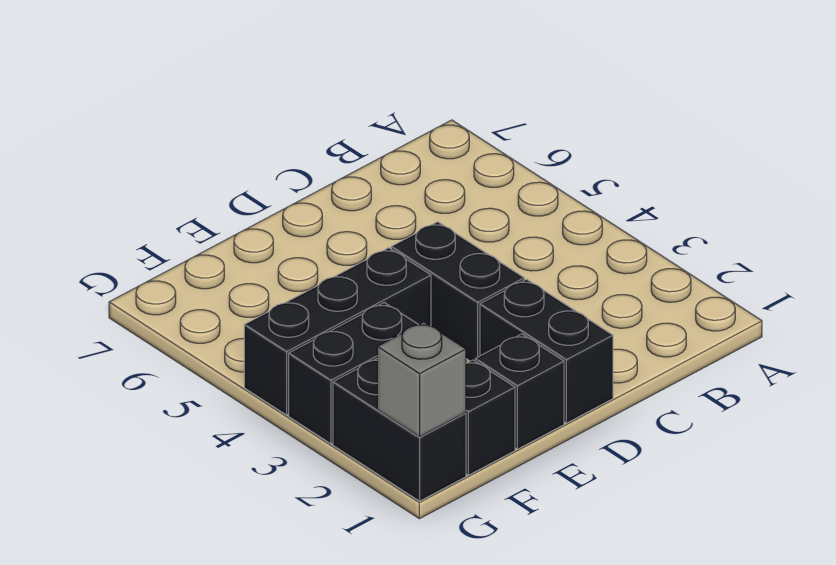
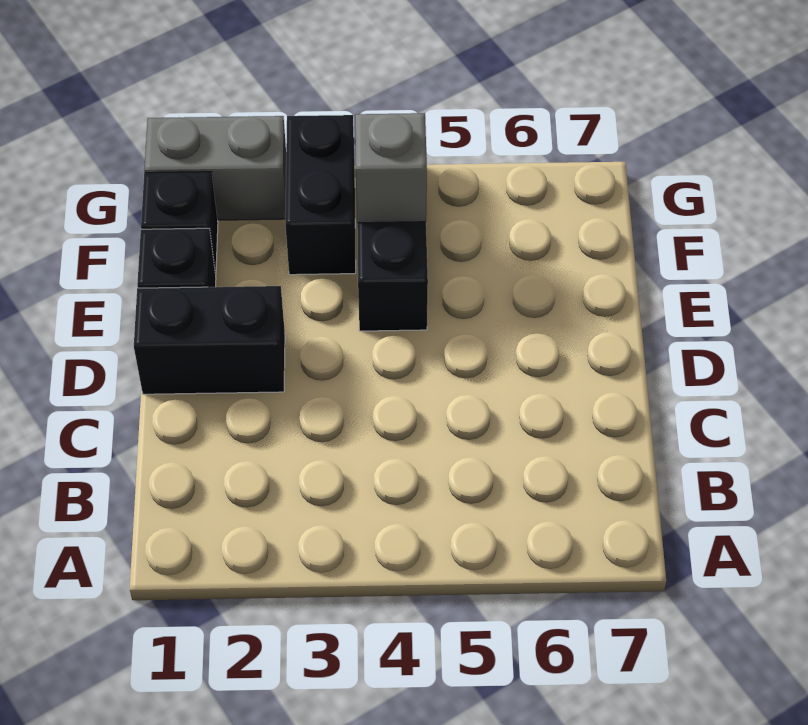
black 1x2 brick [391,222,524,361] -> none
black 1x2 brick [333,359,466,501] -> grey 1x2 brick [144,116,286,220]
grey 1x1 brick [377,322,466,437] -> grey 1x1 brick moved to [355,113,427,223]

